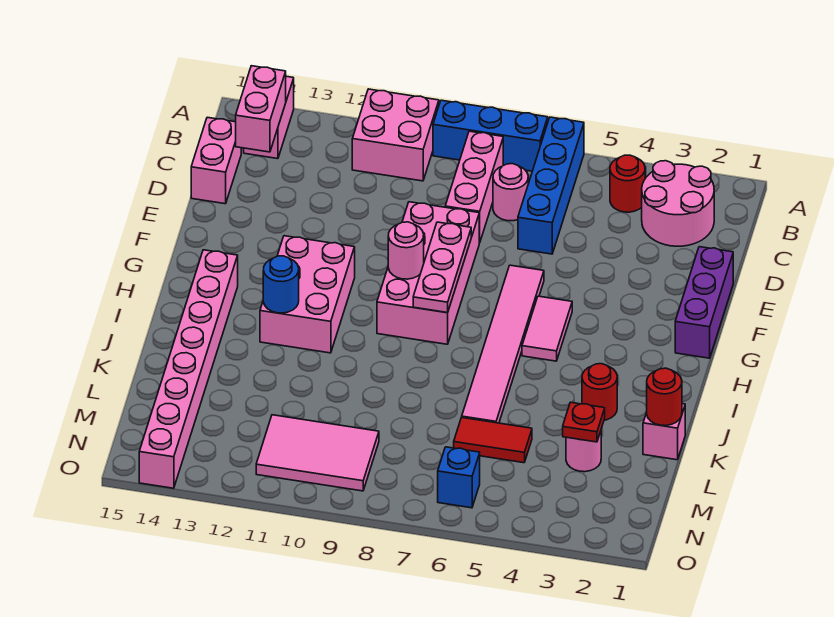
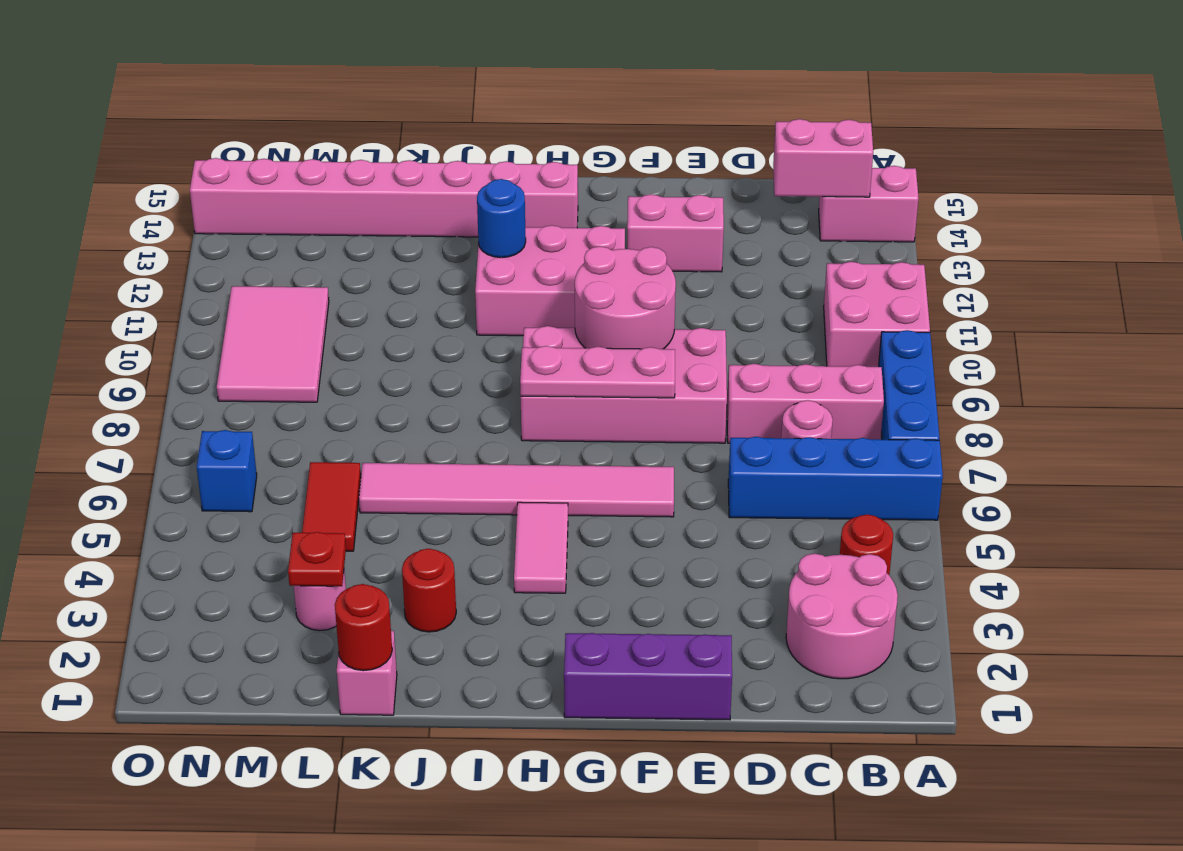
pink 1x2 brick [191,117,241,204] -> pink 1x2 brick moved to [627,194,724,272]
pink 1x2 tile [522,296,572,361] -> pink 1x2 tile turned to [514,502,568,593]
pink 1x1 round brick [388,222,424,279] -> pink 2x2 round brick [575,246,676,349]

